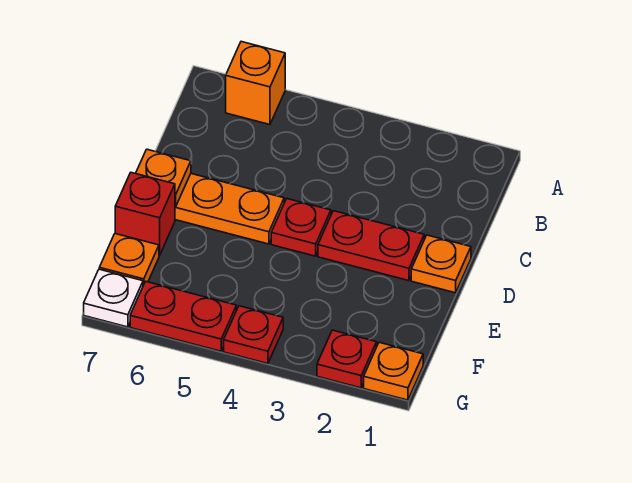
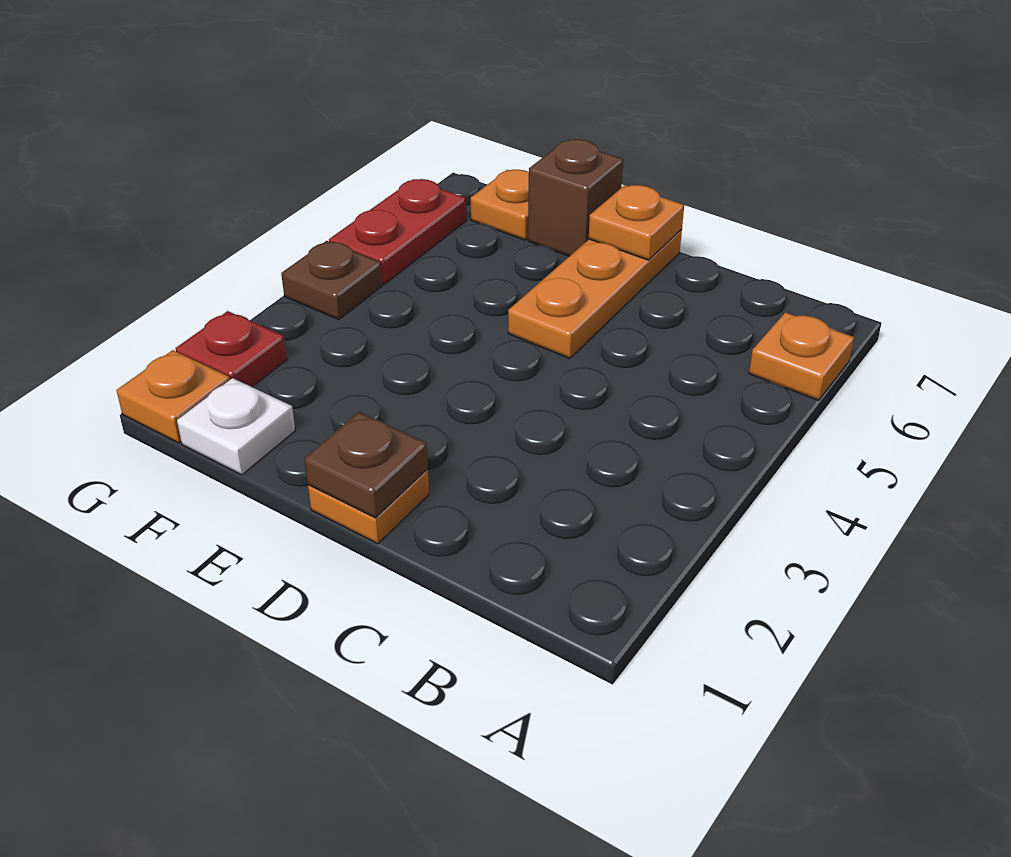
orange 1x1 brick [226,42,285,125] -> orange 1x1 plate [749,312,854,400]
none -> brown 1x1 plate [305,412,428,518]
red 1x2 plate [318,211,424,281] -> none
red 1x1 plate [271,199,331,256] -> none
red 1x1 brick [115,173,175,255] -> brown 1x1 brick [528,139,623,256]
red 1x1 plate [224,306,283,364] -> brown 1x1 plate [281,241,383,320]
white 1x1 plate [84,269,143,327] -> white 1x1 plate moved to [177,378,295,475]

